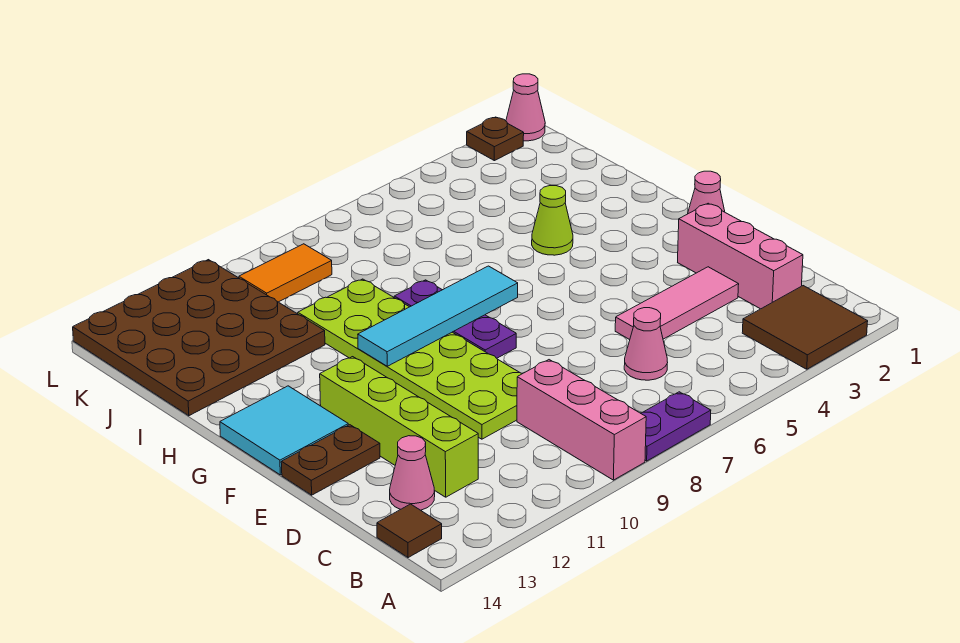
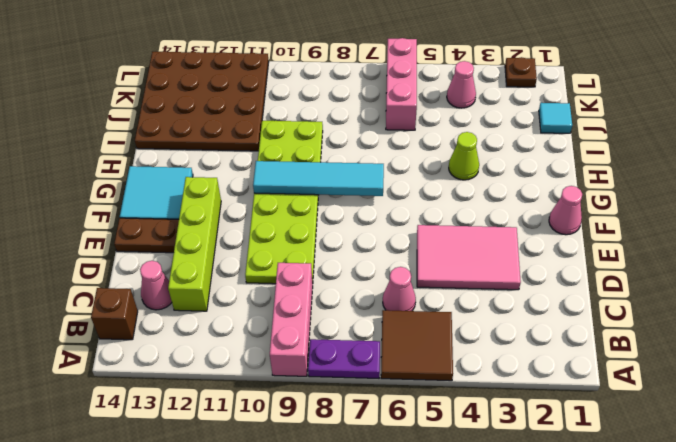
brown 2x2 tile [742,286,868,369] -> brown 2x2 tile moved to [381,310,453,381]
brown 1x1 tile [377,504,442,558] -> brown 1x1 brick [91,288,138,340]
pink 1x3 brick [678,203,803,309] -> pink 1x3 brick moved to [386,38,417,130]
pink 1x3 tile [615,267,739,340] -> pink 2x3 tile [417,225,521,290]
purple 1x3 plate [394,280,516,358] -> none
none -> cyan 1x1 tile [539,103,572,133]
orange 1x2 tile [239,244,332,302] -> none
pink 1x1 cone [506,74,545,141] -> pink 1x1 cone moved to [447,61,476,108]

